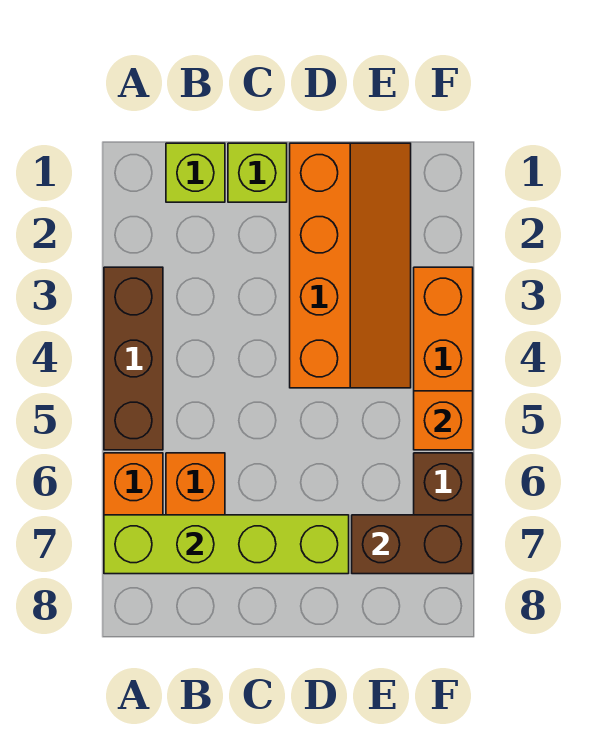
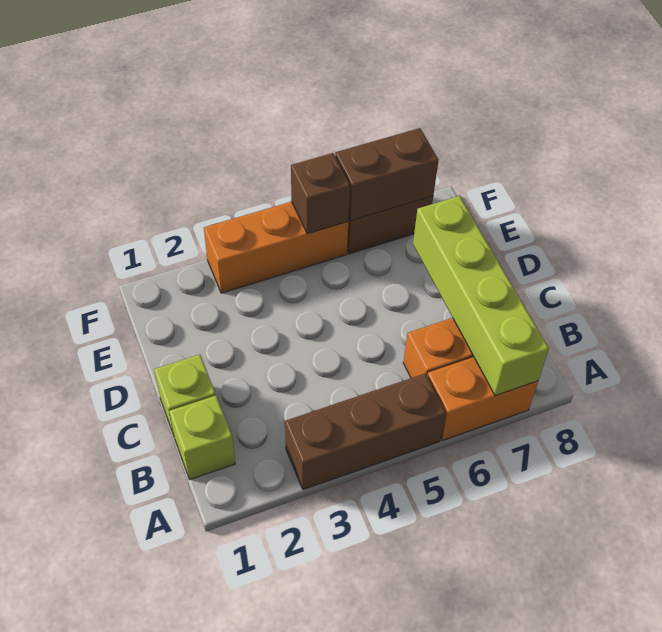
orange 2x4 slope [290,143,411,388] -> none
brown 1x2 brick [352,515,473,574] -> brown 1x2 brick turned to [335,128,438,220]
orange 1x1 brick [414,391,473,450] -> brown 1x1 brick [291,153,350,234]

